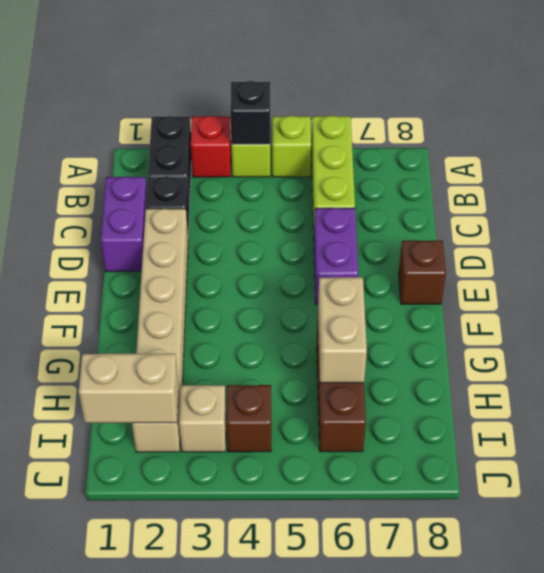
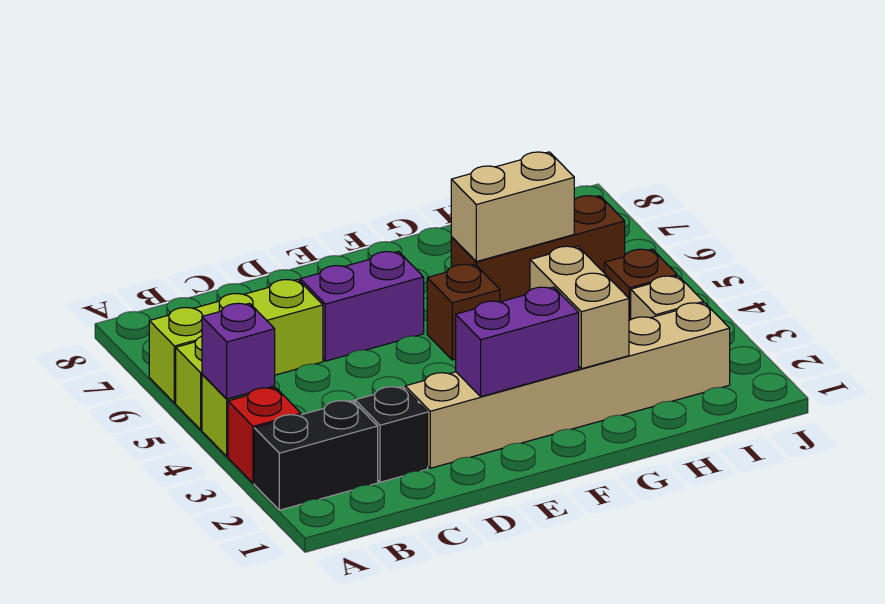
black 1x1 brick [230,81,270,144] -> purple 1x1 brick [202,303,275,399]
purple 1x2 brick [101,177,147,272] -> purple 1x2 brick moved to [456,287,579,397]
brown 1x1 brick [398,241,446,304] -> brown 1x1 brick moved to [427,264,500,360]
tan 1x2 brick [79,354,178,423] -> tan 1x2 brick moved to [530,246,629,369]

